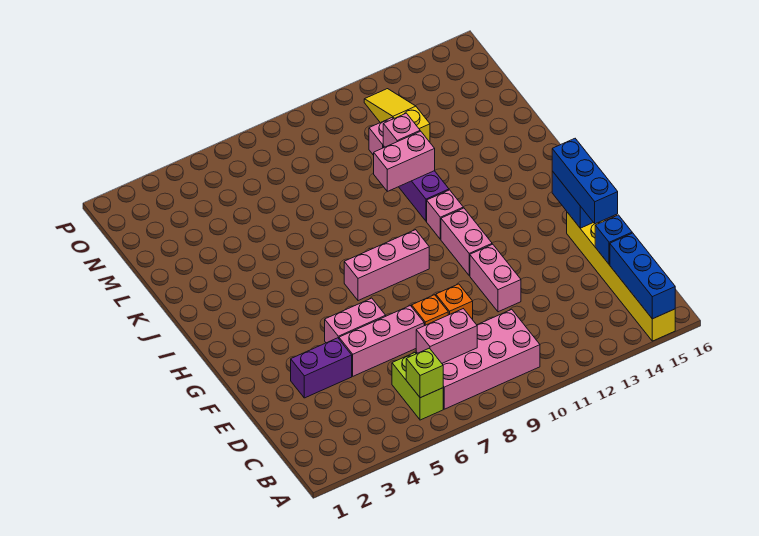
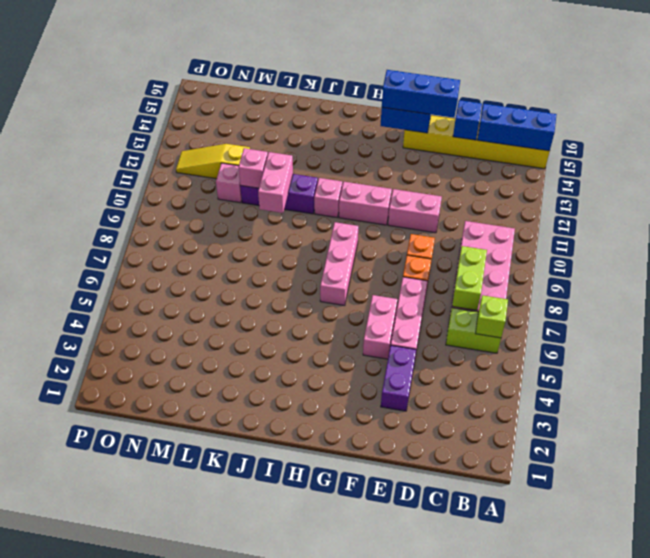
pink 1x2 brick [416,309,477,363] -> lime 1x2 brick [452,246,487,310]

